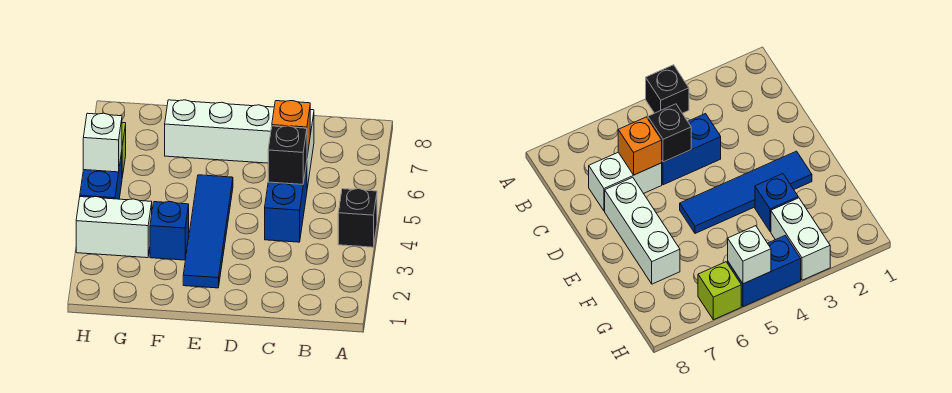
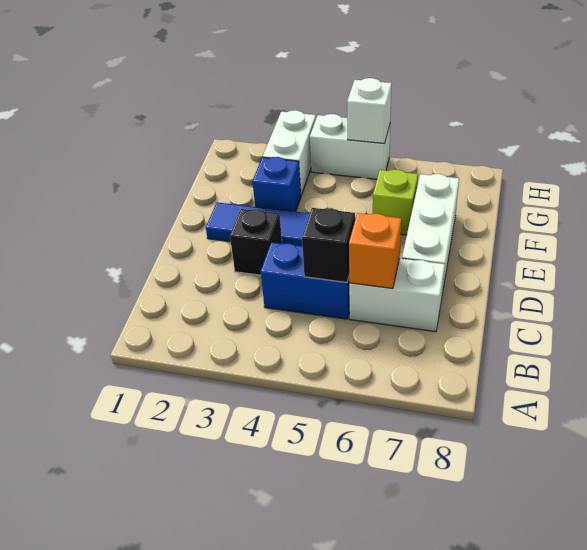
black 1x1 brick [338,189,377,247] -> black 1x1 brick moved to [230,209,282,275]
blue 1x2 brick [80,152,122,199] -> white 1x2 brick [310,114,390,179]
lime 1x1 brick [698,262,741,320] -> lime 1x1 brick moved to [373,170,418,235]

